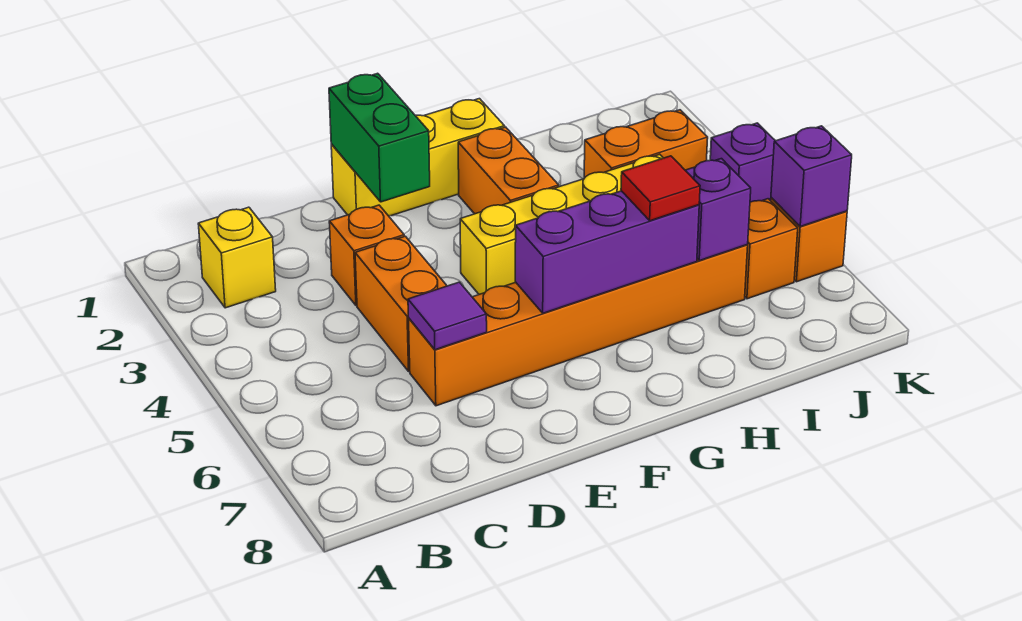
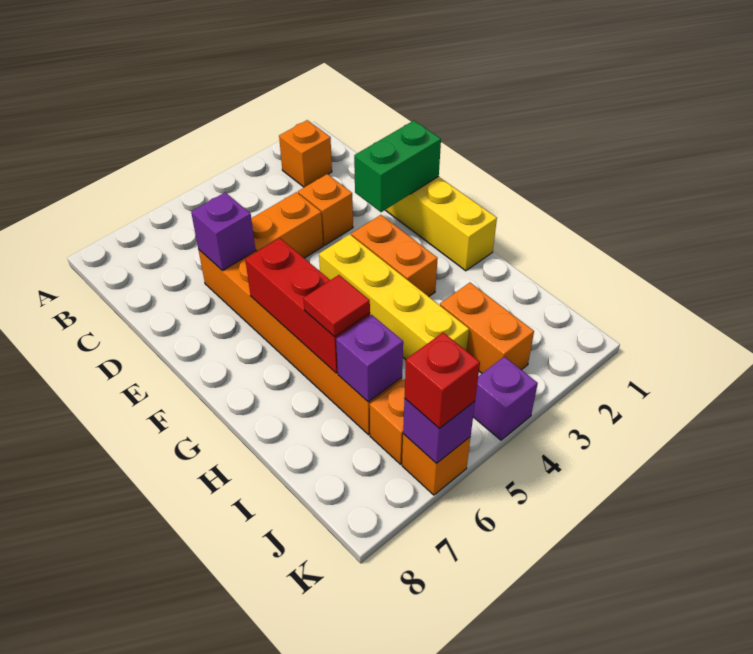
yellow 1x1 brick [198,207,276,308] -> orange 1x1 brick [279,120,332,187]
purple 1x1 tile [408,282,487,350] -> purple 1x1 brick [191,192,256,271]
purple 1x3 brick [515,191,699,313] -> red 1x3 brick [245,238,370,373]
orange 1x2 brick [458,127,559,214] -> orange 1x2 brick turned to [351,215,438,297]
none -> red 1x1 brick [404,333,480,428]

